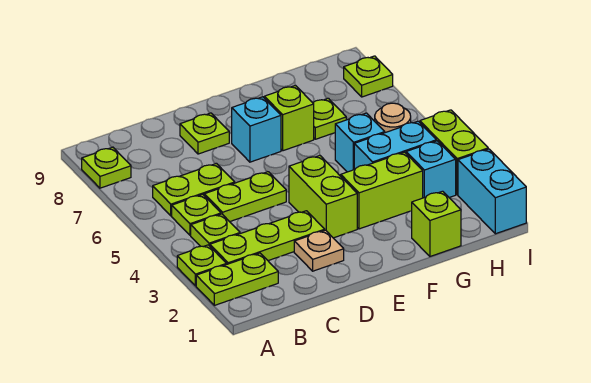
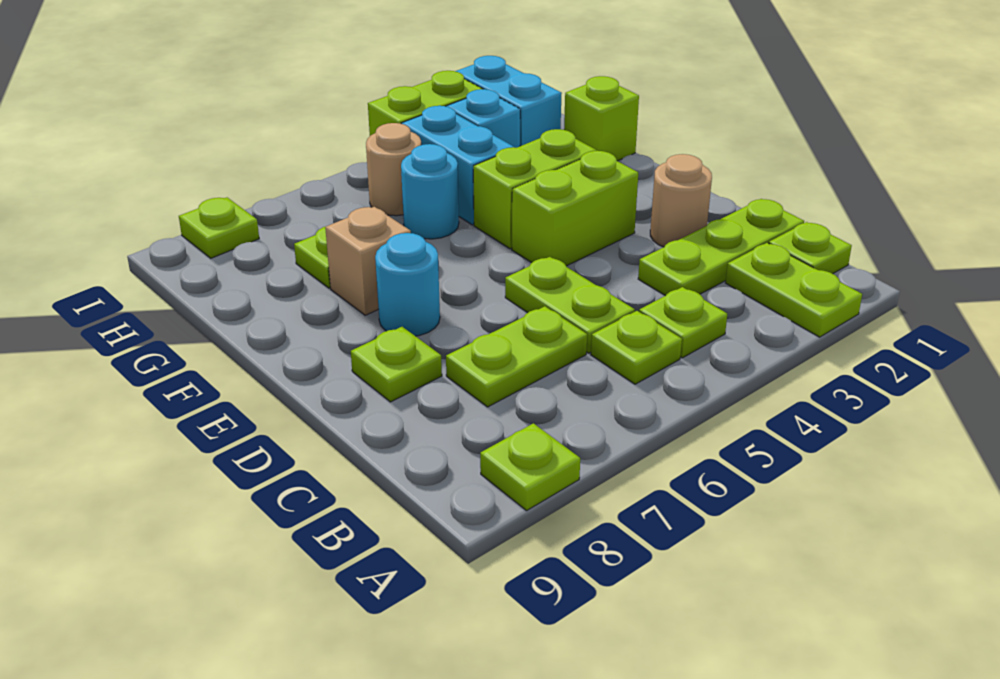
lime 1x1 plate [177,245,227,286] -> lime 1x1 plate moved to [769,222,852,274]
lime 1x3 plate [210,211,325,264] -> lime 1x3 plate turned to [638,199,804,296]
lime 1x2 plate [153,164,235,216] -> lime 1x2 plate turned to [446,306,587,407]
tan 1x1 plate [294,230,344,271] -> tan 1x1 round brick [650,154,712,247]
cyan 1x1 brick [232,97,281,162] -> cyan 1x1 round brick [375,233,440,336]
lime 1x2 brick [341,152,423,229] -> lime 1x2 brick turned to [473,129,597,249]
lime 1x1 brick [264,86,314,151] -> tan 1x1 brick [325,207,411,315]
cyan 1x1 brick [335,113,385,172] -> cyan 1x1 round brick [401,144,459,239]
cyan 1x2 brick [458,149,526,234] -> cyan 1x2 brick turned to [455,56,562,146]

